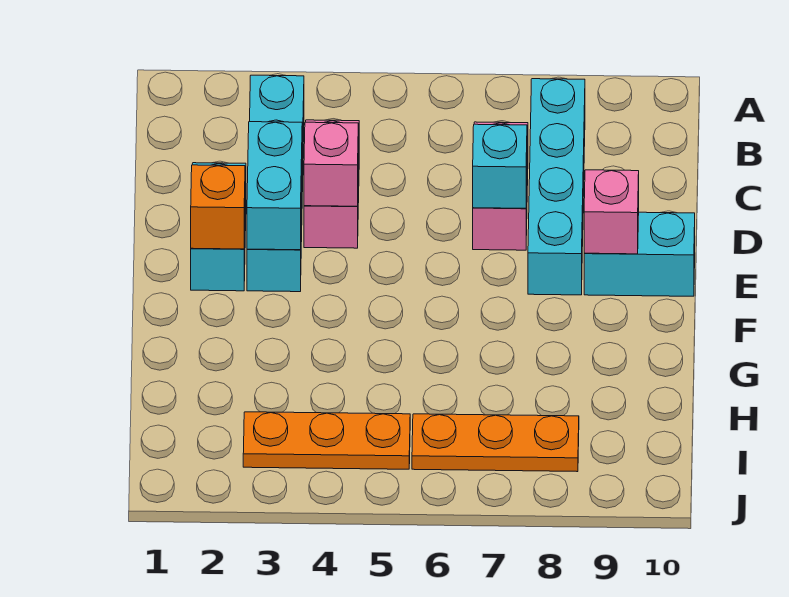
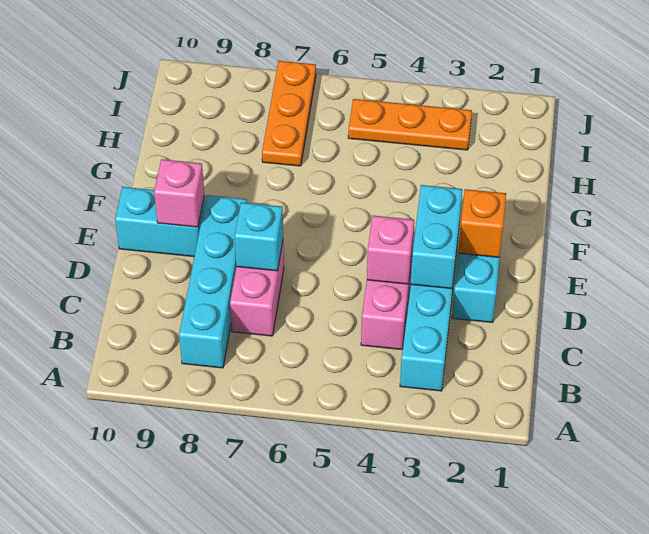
orange 1x3 plate [412,414,579,472] -> orange 1x3 plate turned to [262,61,316,166]

